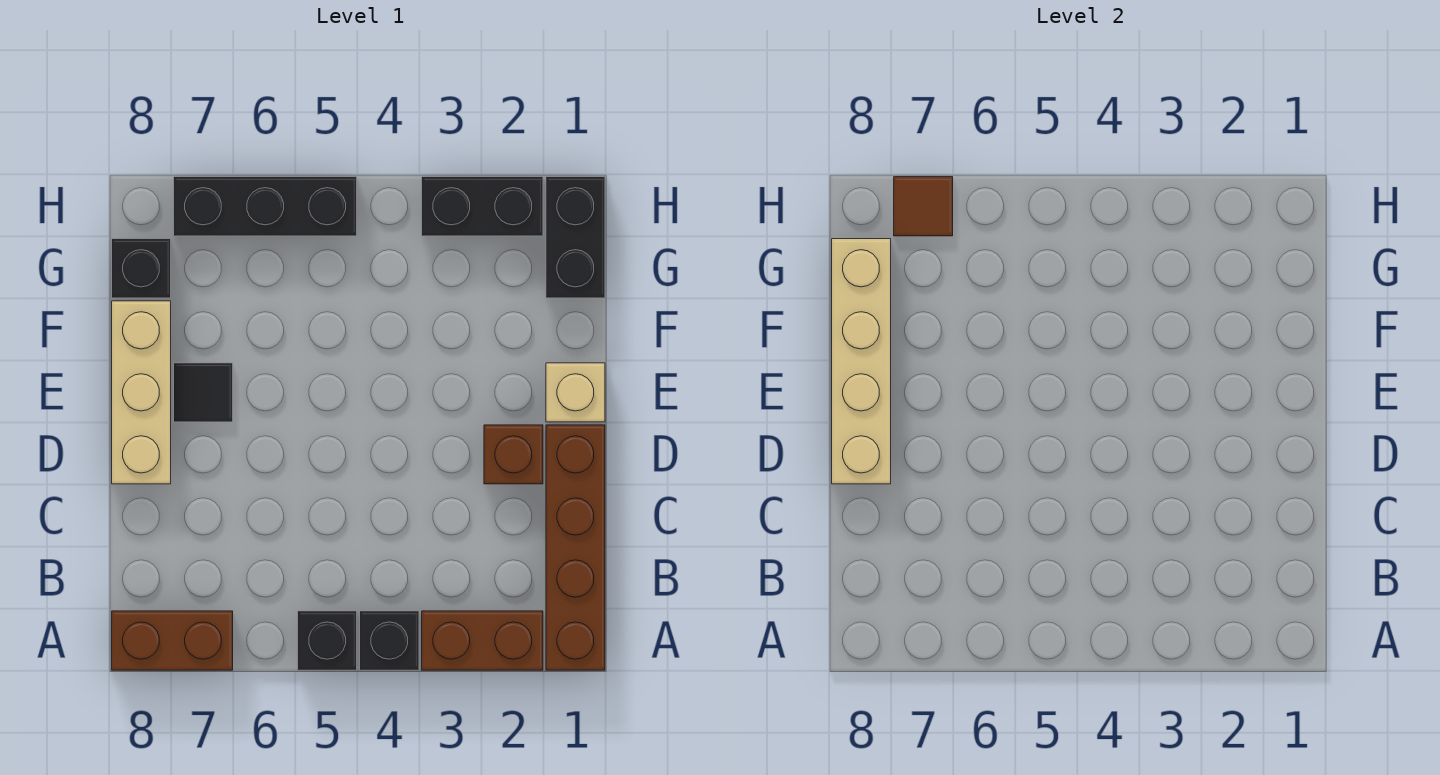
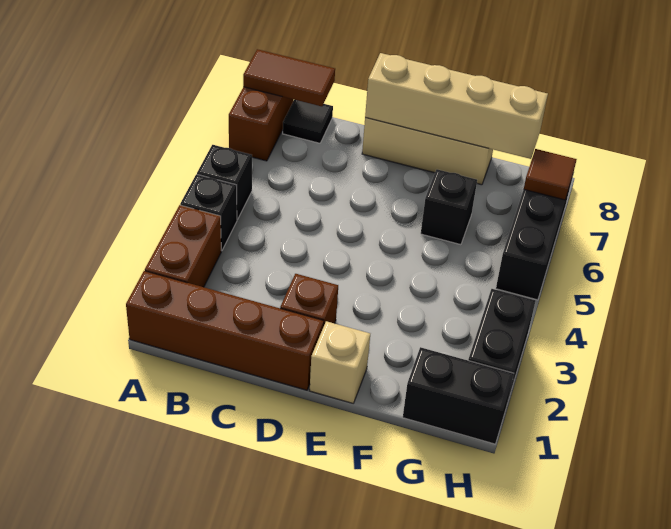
none -> brown 1x2 tile [243,49,335,106]
black 1x1 tile [174,363,233,422] -> black 1x1 tile moved to [283,100,333,143]
black 1x1 brick [112,239,171,298] -> black 1x1 brick moved to [421,169,477,245]

